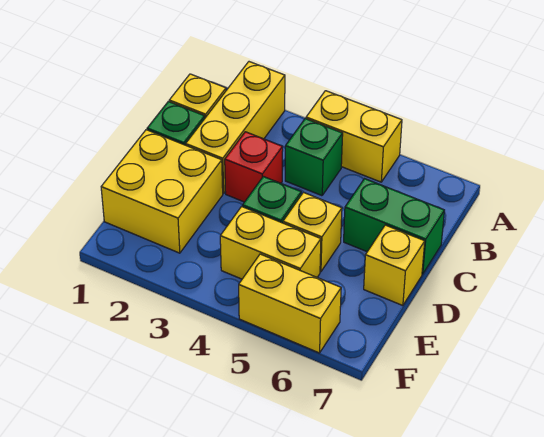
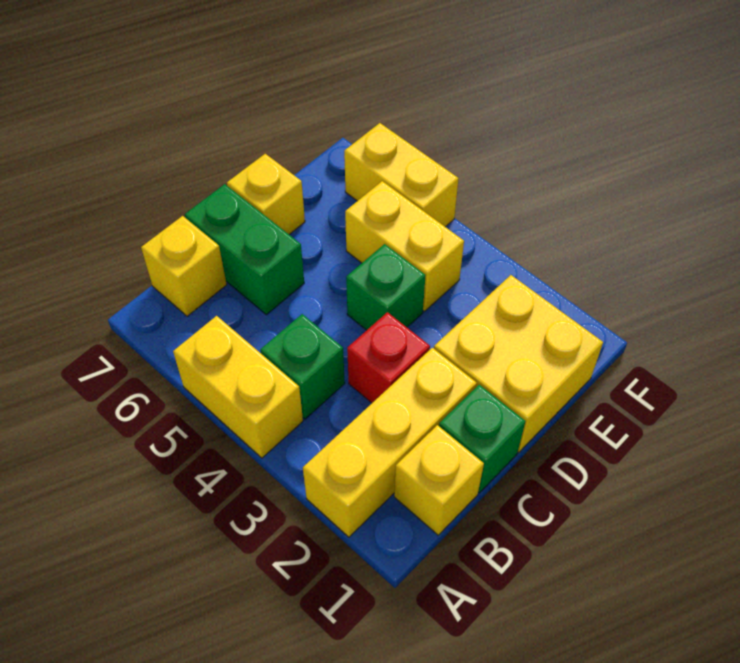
yellow 1x1 brick [283,192,342,272] -> yellow 1x1 brick moved to [141,216,227,316]

